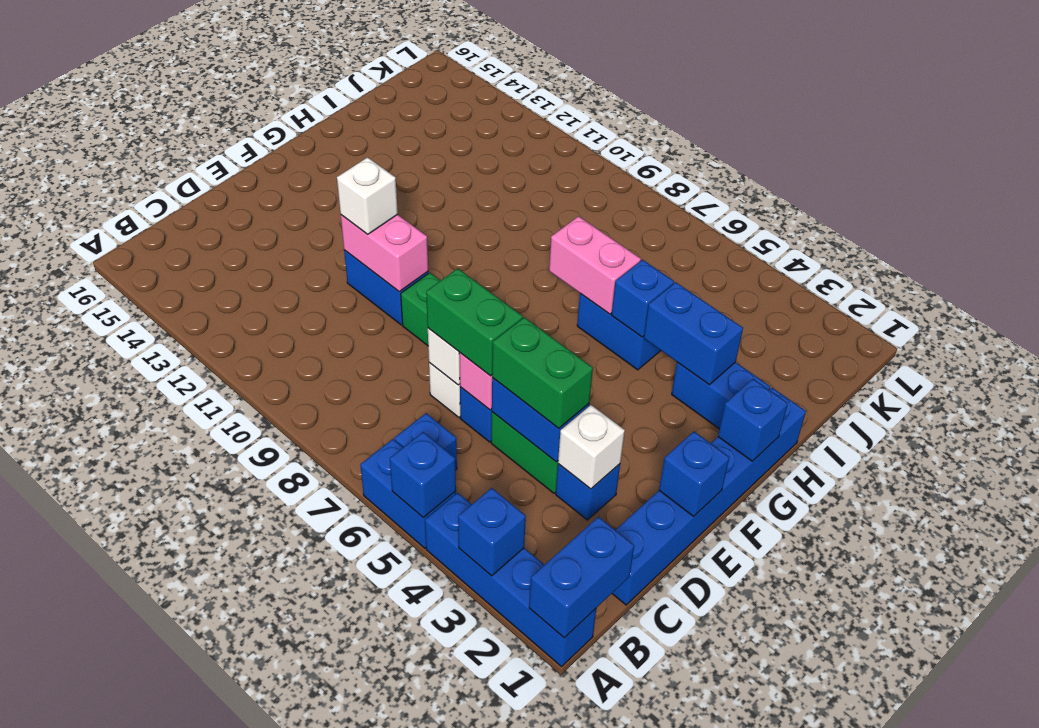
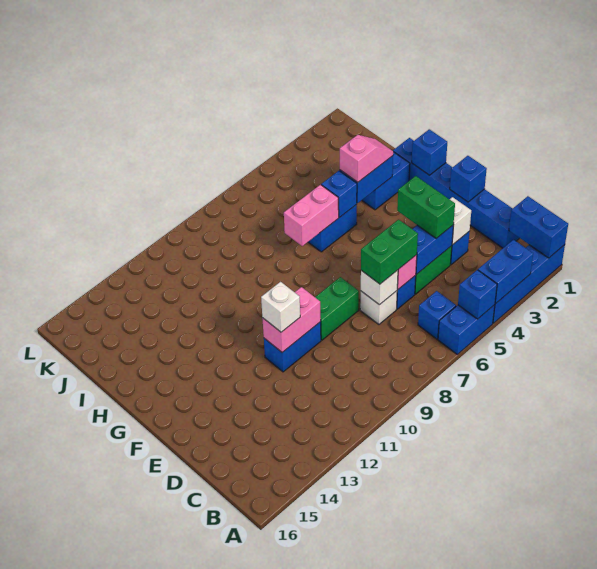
blue 1x1 brick [458,488,526,576] -> blue 1x2 brick [478,240,533,303]
green 1x2 brick [492,317,593,428] -> green 1x2 brick turned to [397,176,455,238]
none -> pink 1x2 slope [340,135,393,182]

